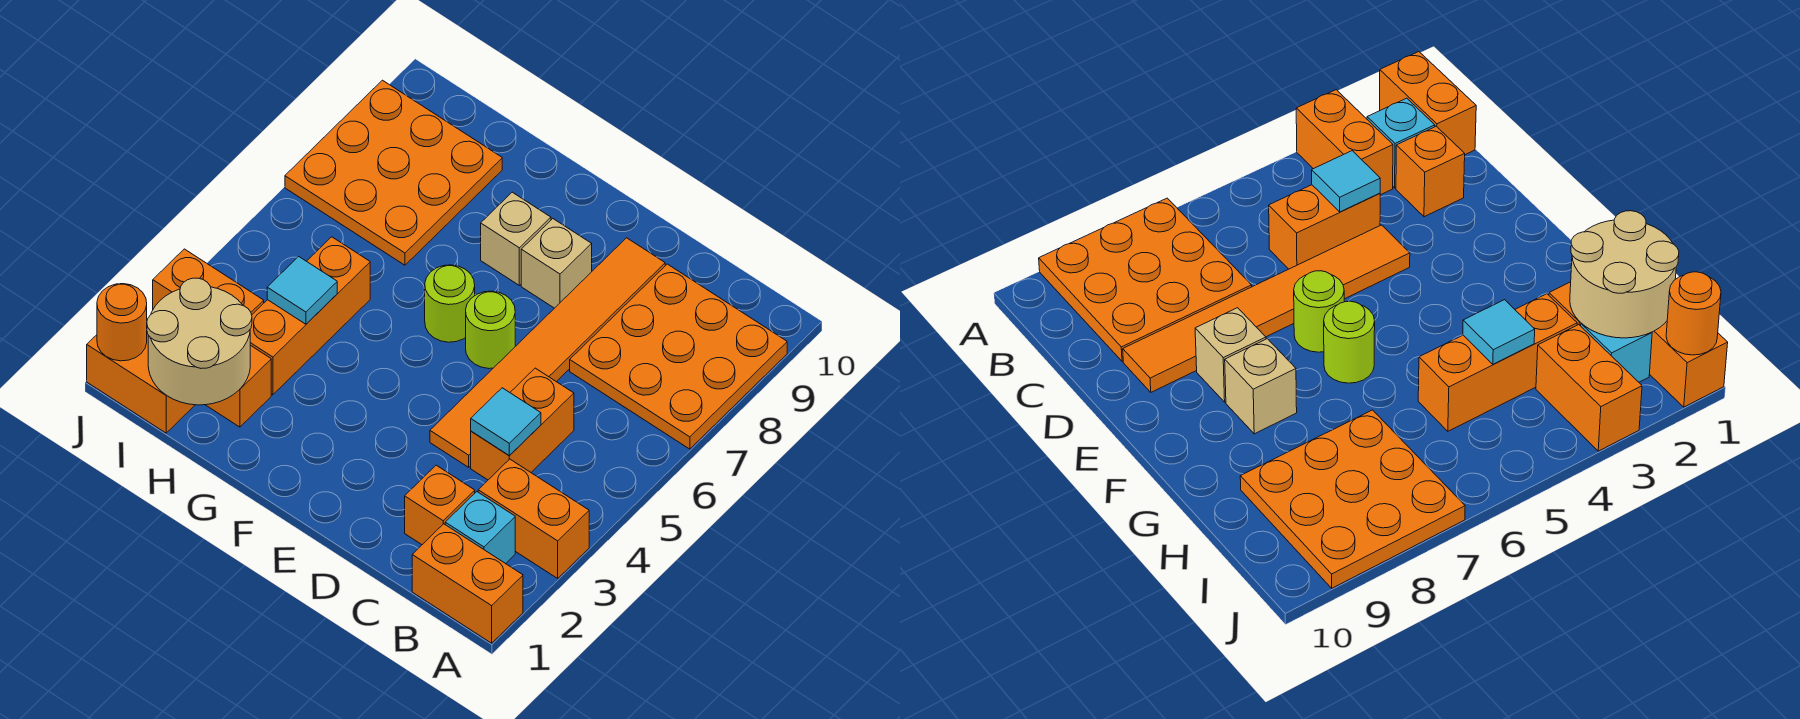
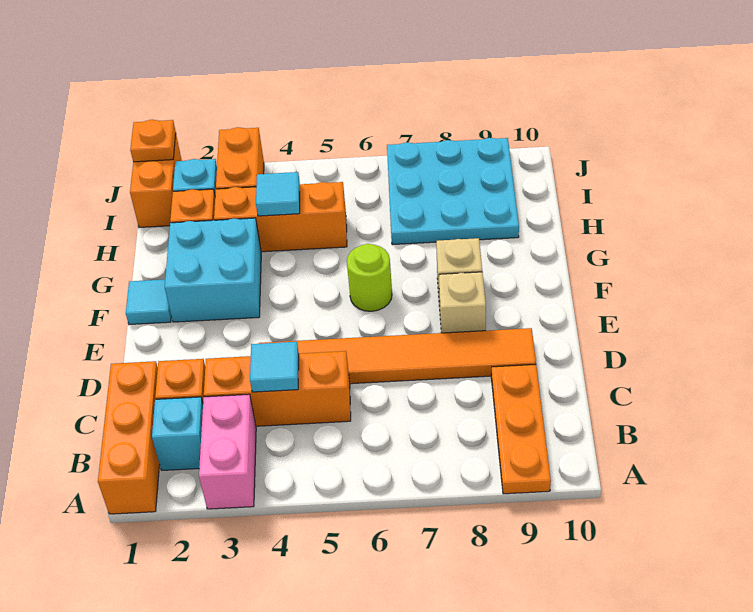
orange 1x2 brick [412,524,523,643] -> orange 1x3 brick [98,361,160,514]
orange 1x2 brick [478,459,589,578] -> pink 1x2 brick [199,394,256,509]
orange 3x3 plate [570,264,787,449] -> orange 1x3 plate [491,365,551,494]
orange 1x2 brick [471,368,574,480] -> orange 1x3 brick [204,351,351,426]
lime 1x1 round brick [466,291,515,369] -> none
none -> cyan 1x1 tile [126,279,171,325]
none -> cyan 2x2 brick [165,218,261,322]
tan 2x2 round brick [147,278,252,405] -> none
orange 3x3 plate [285,80,502,265] -> cyan 3x3 plate [387,138,519,245]
orange 1x1 round brick [97,284,147,361] -> orange 1x1 plate [130,120,176,162]

